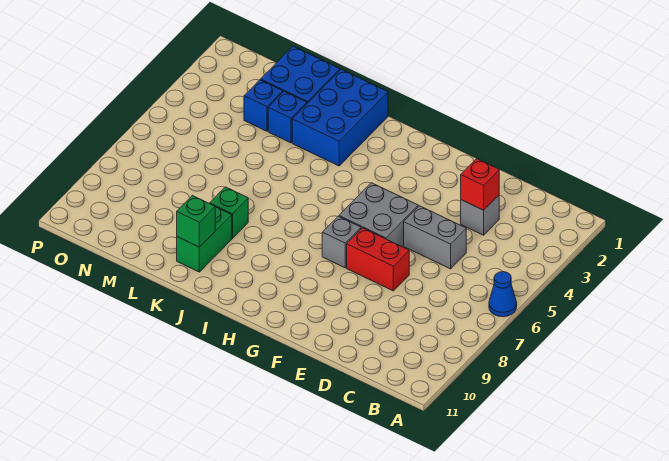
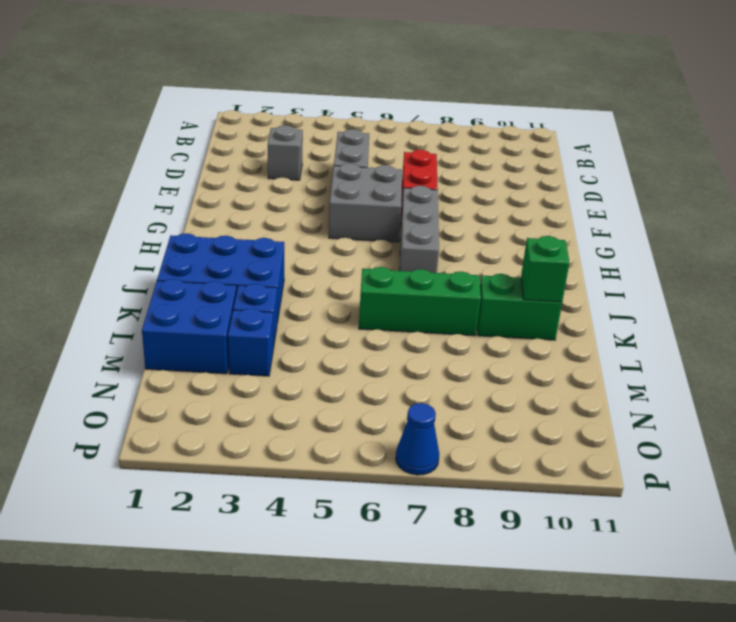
blue 1x1 cone [489,272,517,317] -> blue 1x1 cone moved to [396,403,439,475]
red 1x1 brick [461,159,499,210] -> none
grey 1x1 brick [322,216,361,268] -> grey 1x3 brick [400,186,439,273]
green 1x1 brick [210,187,248,239] -> green 1x3 brick [359,267,481,336]

